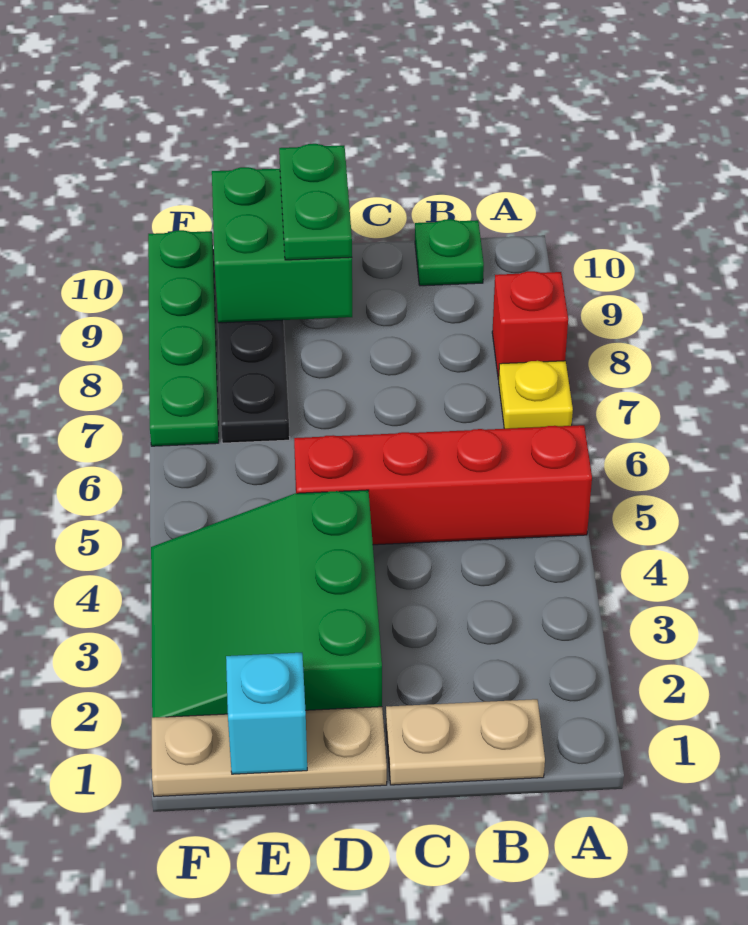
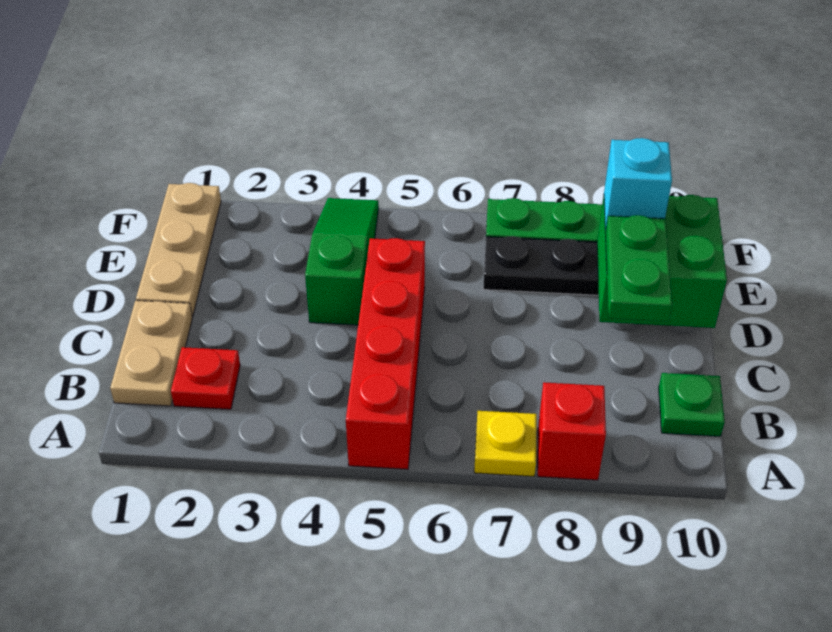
none -> red 1x1 plate [171,347,240,409]
green 3x3 slope [151,490,382,718] -> green 1x3 slope [305,198,379,325]
green 1x2 plate [279,144,352,260] -> green 1x2 plate turned to [605,215,672,321]
cyan 1x1 brick [226,653,307,774] -> cyan 1x1 brick moved to [604,138,672,230]

